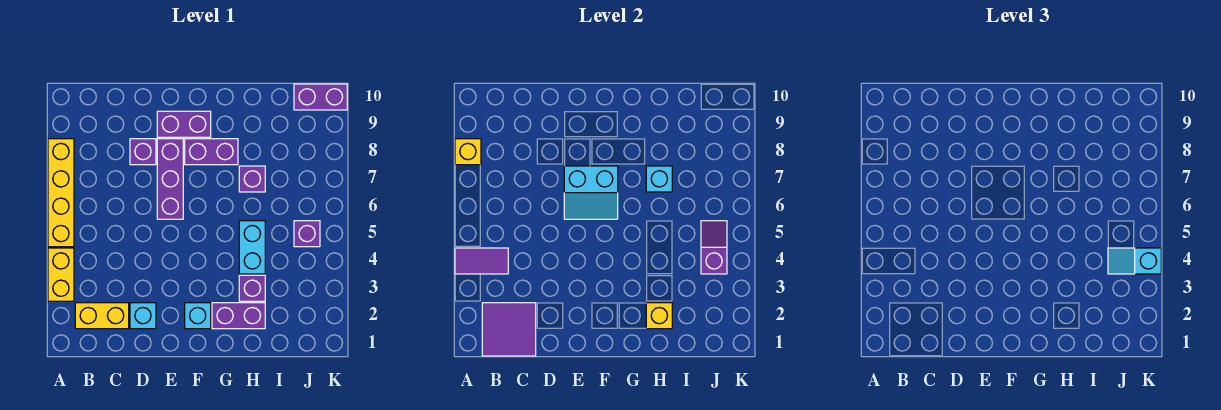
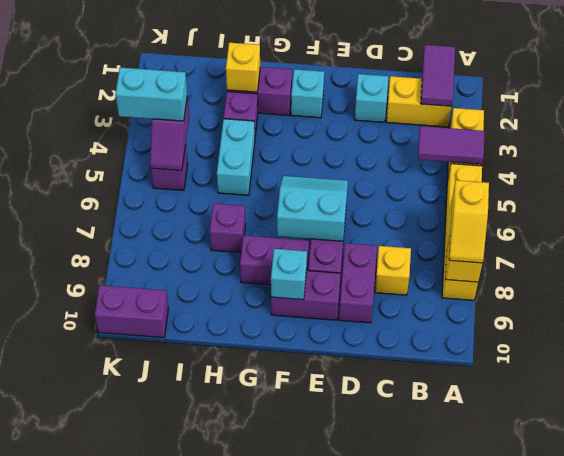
none -> yellow 1x2 slope [449,180,489,263]
purple 2x2 tile [482,303,536,356] -> purple 1x2 tile [421,45,455,106]
none -> yellow 1x1 brick [375,246,411,295]
purple 1x1 brick [130,139,156,165] -> purple 1x2 brick [339,243,377,323]
cyan 1x1 brick [646,166,672,192] -> cyan 1x1 brick moved to [271,249,307,300]
cyan 1x2 slope [1108,248,1161,274] -> cyan 1x2 brick [115,68,187,121]

